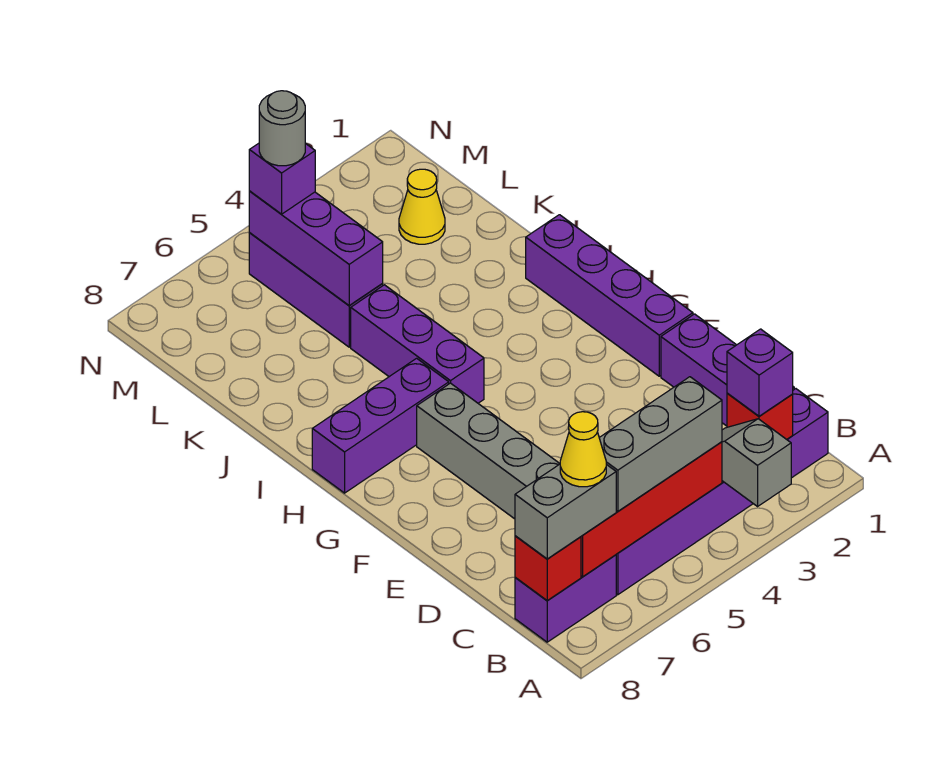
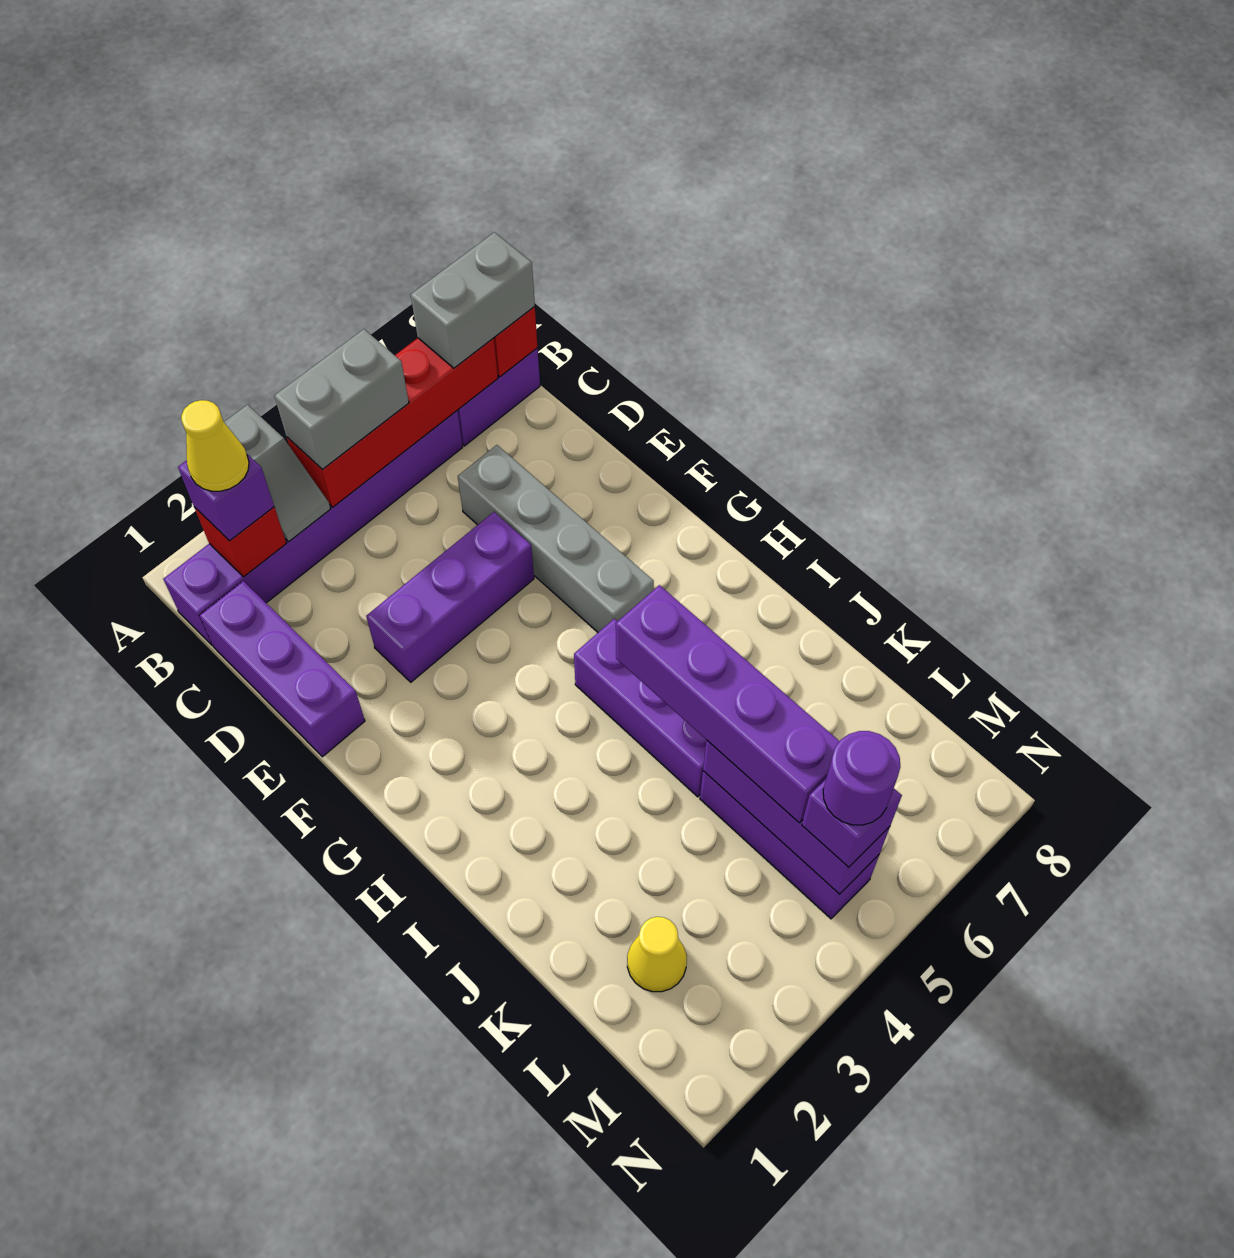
grey 1x3 brick [599,377,722,511] -> grey 1x2 brick [274,329,409,470]
yellow 1x1 cone [560,412,606,487] -> yellow 1x1 cone moved to [181,400,249,491]
purple 1x4 brick [526,215,693,376] -> purple 1x4 brick moved to [616,585,839,823]
purple 1x3 brick [312,358,449,493] -> purple 1x3 brick moved to [366,512,534,682]
grey 1x1 round brick [259,91,305,166] -> purple 1x1 round brick [823,731,900,825]

